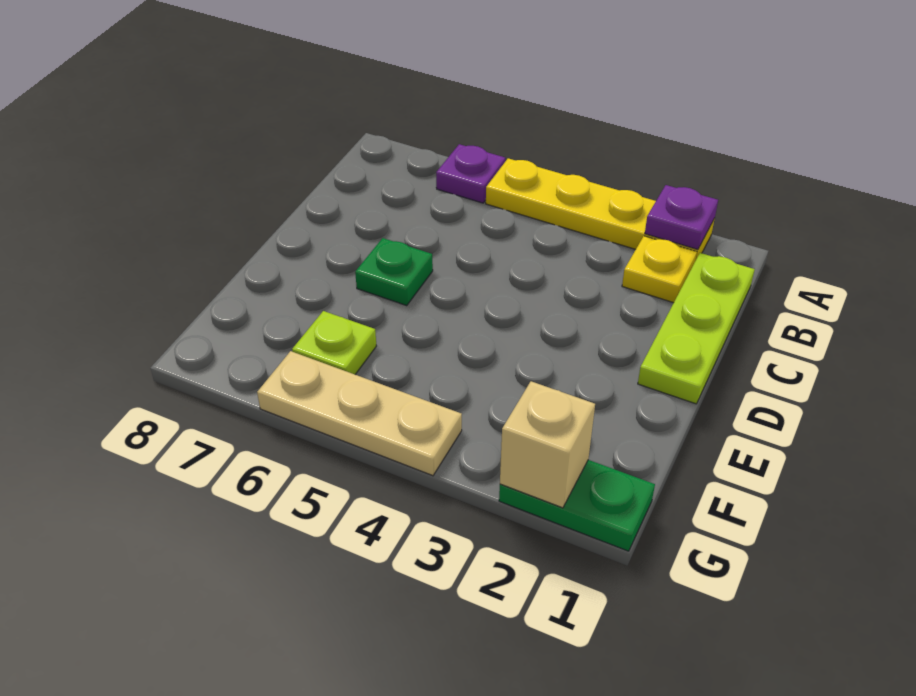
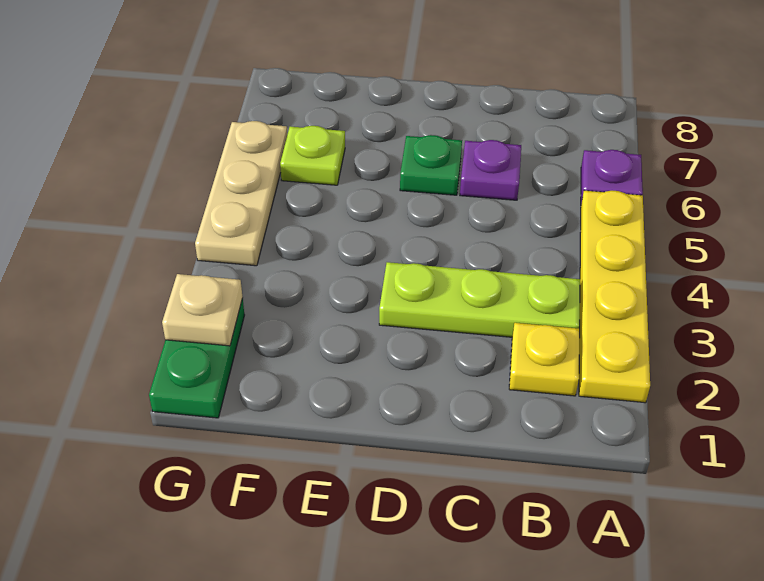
purple 1x1 plate [645,185,718,249] -> purple 1x1 plate moved to [460,140,521,200]
lime 1x3 plate [638,253,755,404] -> lime 1x3 plate moved to [379,262,580,337]
tan 1x1 brick [500,381,595,508] -> tan 1x1 plate [162,274,243,346]

